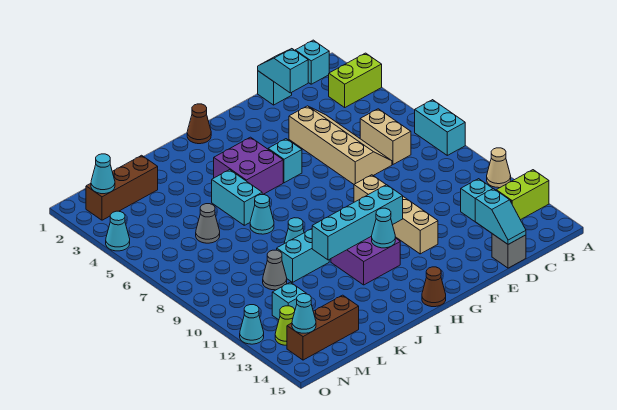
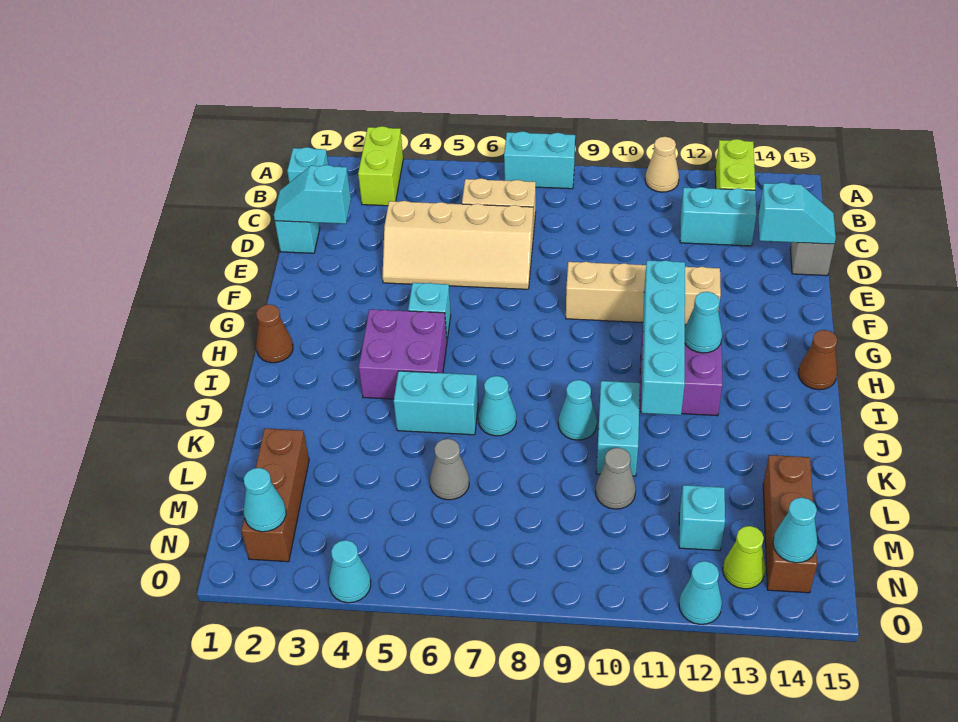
tan 2x4 slope [289,106,392,184] -> tan 2x4 slope turned to [382,201,533,289]

